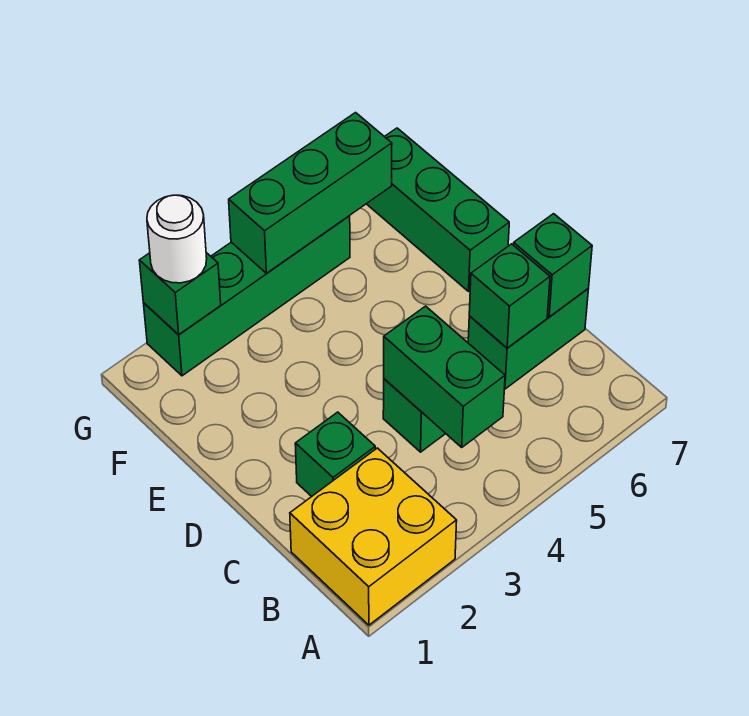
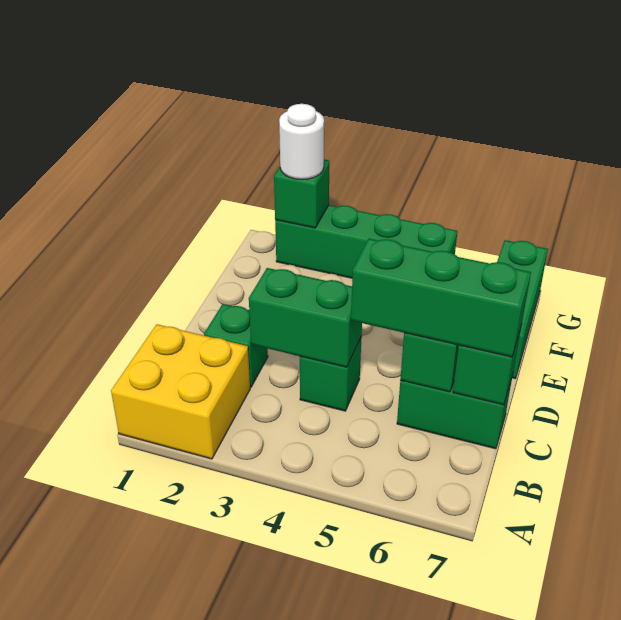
green 1x2 brick [384,306,505,447] -> green 1x2 brick turned to [249,268,362,367]
green 1x3 brick [229,113,392,273] -> green 1x3 brick moved to [351,239,531,357]

